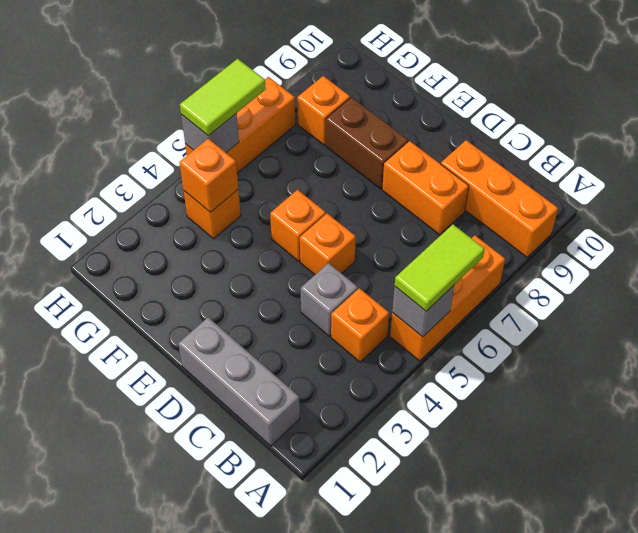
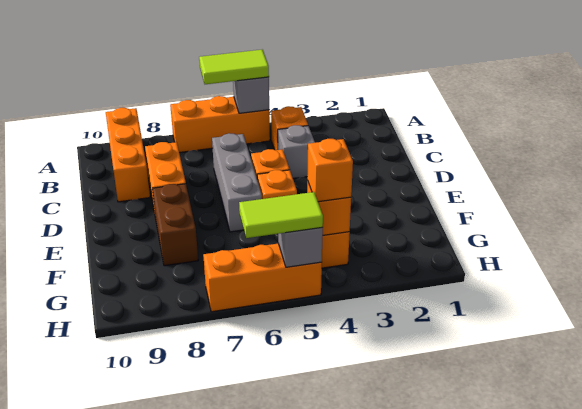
grey 1x3 brick [178,317,300,446] -> grey 1x3 brick moved to [212,133,262,232]
orange 1x1 brick [297,76,350,145] -> orange 1x1 brick moved to [307,139,353,202]

